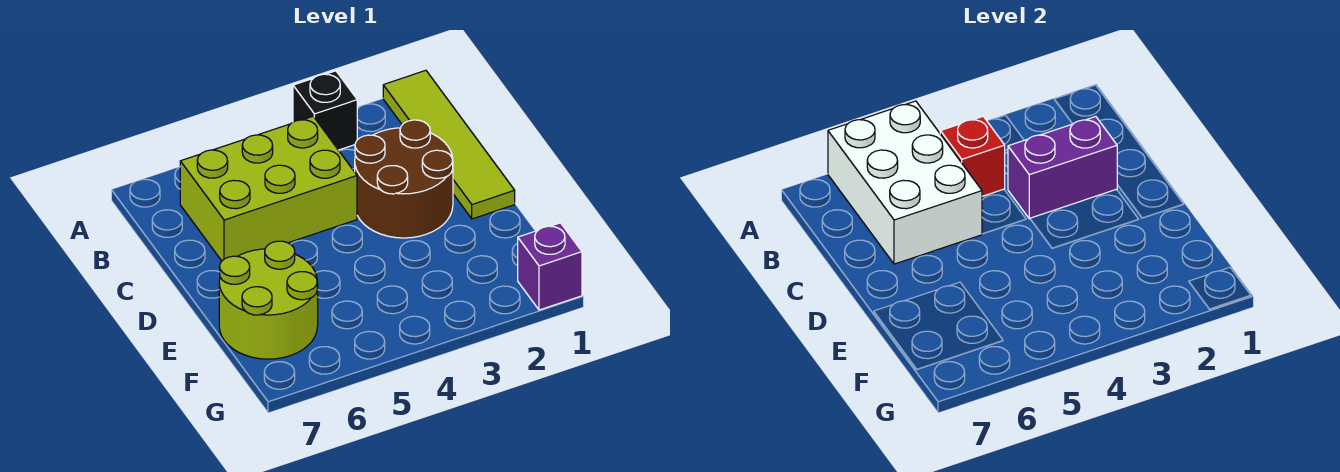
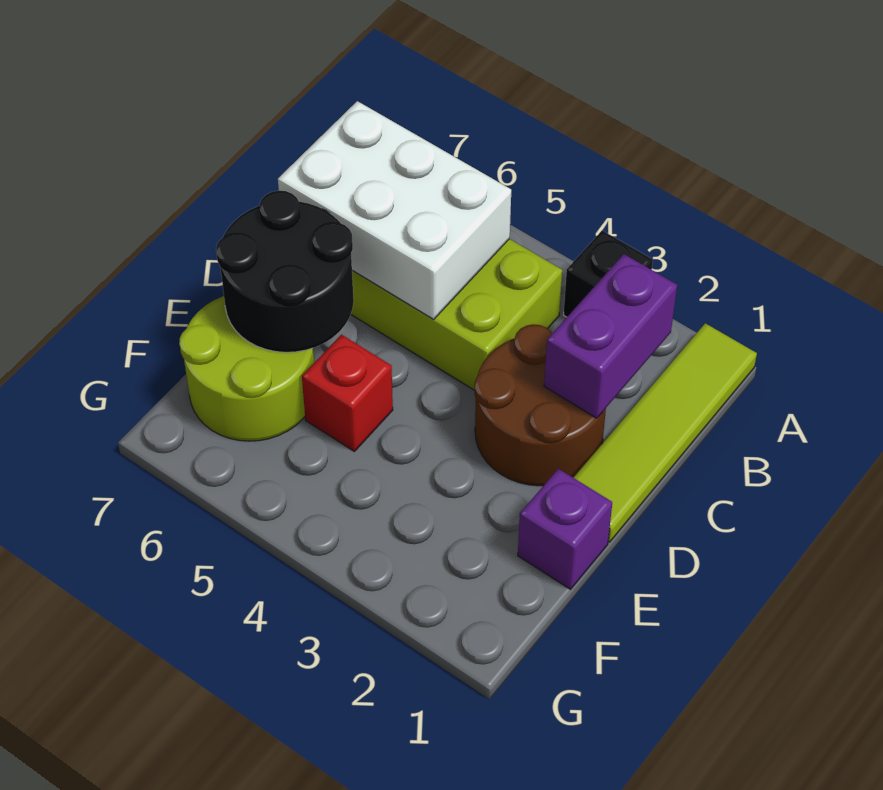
white 2x3 brick [828,101,982,264] -> white 2x3 brick turned to [278,101,511,319]
red 1x1 brick [940,117,1005,196] -> red 1x1 brick moved to [302,335,393,451]
purple 1x2 brick [1008,117,1117,219] -> purple 1x2 brick turned to [544,254,677,418]
none -> black 2x2 round brick [216,191,354,352]
purple 1x1 brick [518,223,582,310] -> purple 1x1 brick moved to [518,469,612,589]

